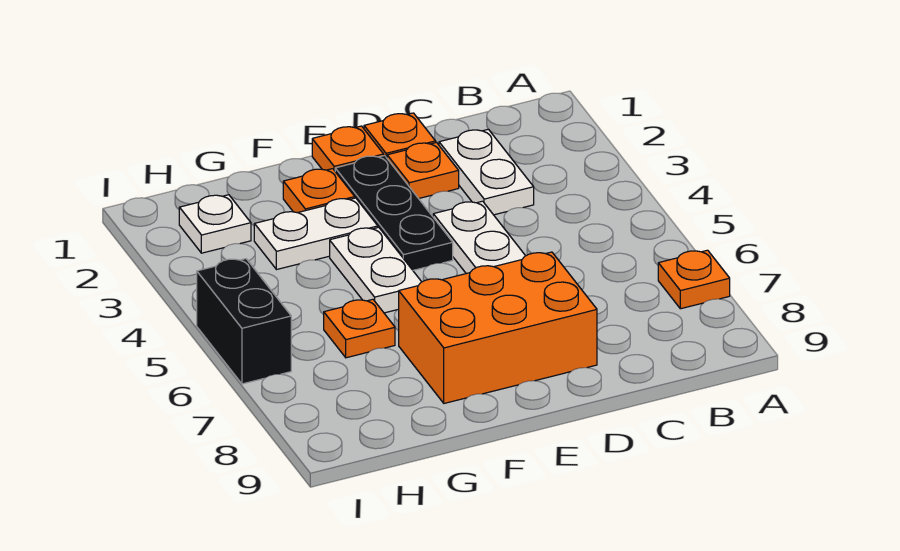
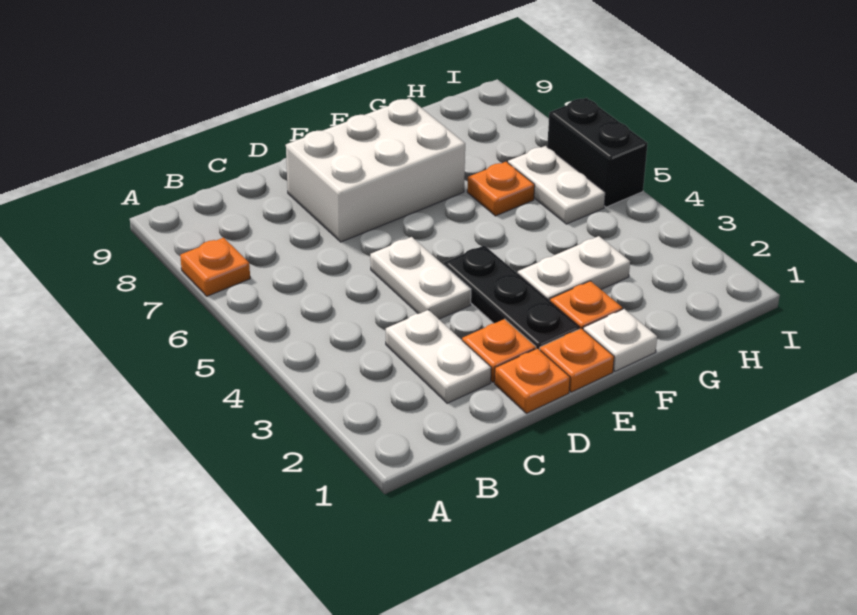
orange 2x3 brick [399,252,597,403] -> white 2x3 brick [286,98,465,242]
white 1x2 plate [330,227,421,313] -> white 1x2 plate moved to [508,146,605,224]
white 1x1 plate [179,195,251,253] -> white 1x1 plate moved to [583,309,657,371]

